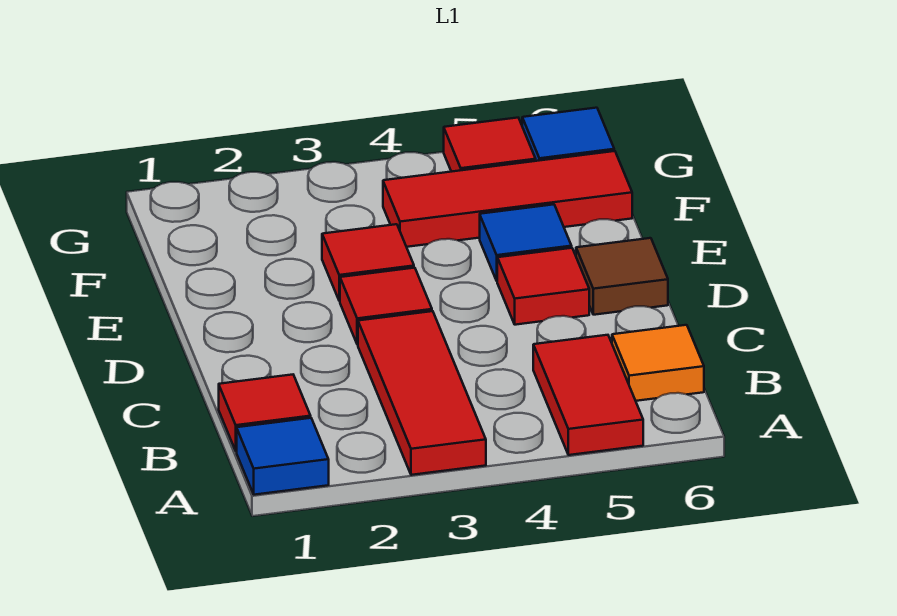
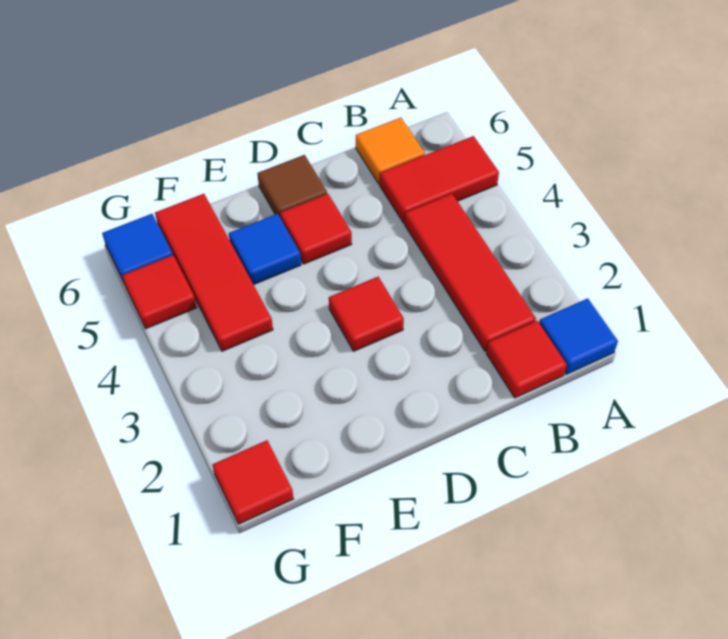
red 1x3 tile [358,311,486,475] -> red 1x3 tile turned to [405,194,536,351]
red 1x1 tile [322,224,414,301] -> red 1x1 tile moved to [212,440,293,524]

